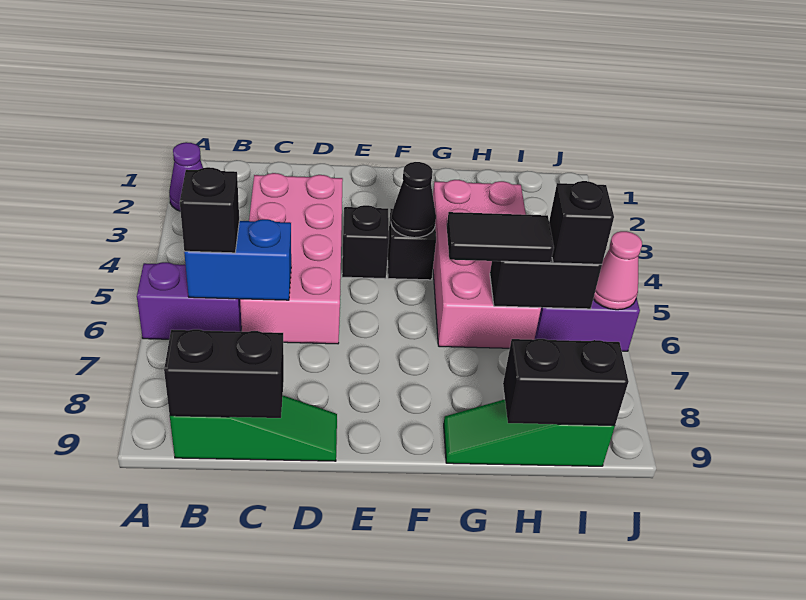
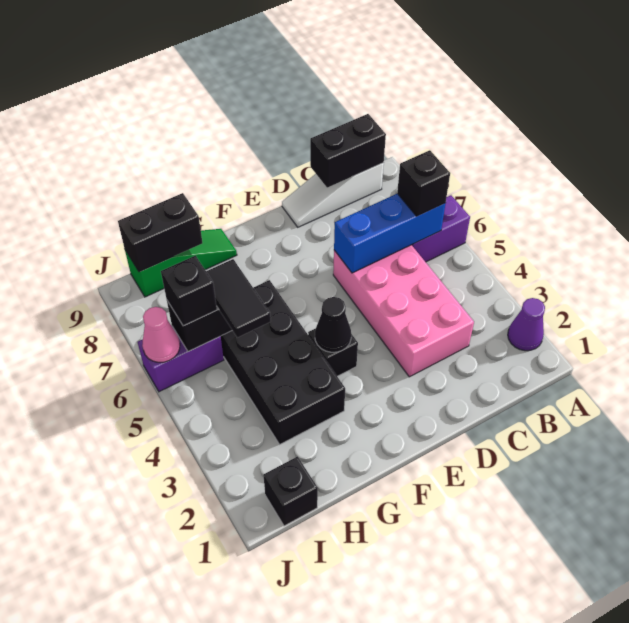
blue 1x2 brick [184,219,291,300] -> blue 1x3 brick [334,194,446,273]
green 1x3 slope [170,396,337,461] -> white 1x3 slope [282,163,384,227]
black 1x1 brick [342,205,389,279] -> black 1x1 brick moved to [263,457,318,526]
pink 2x4 brick [433,180,541,348] -> black 2x4 brick [220,280,345,444]
black 1x2 tile [447,212,554,263] -> black 1x2 tile turned to [206,259,271,337]

